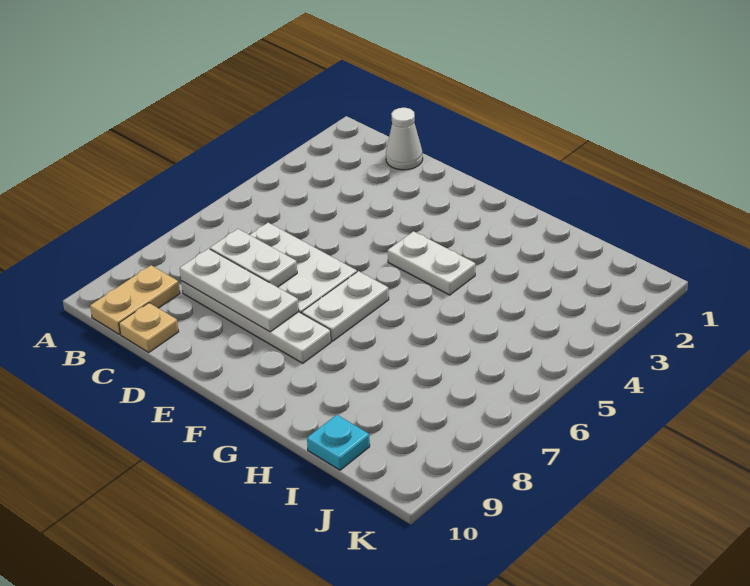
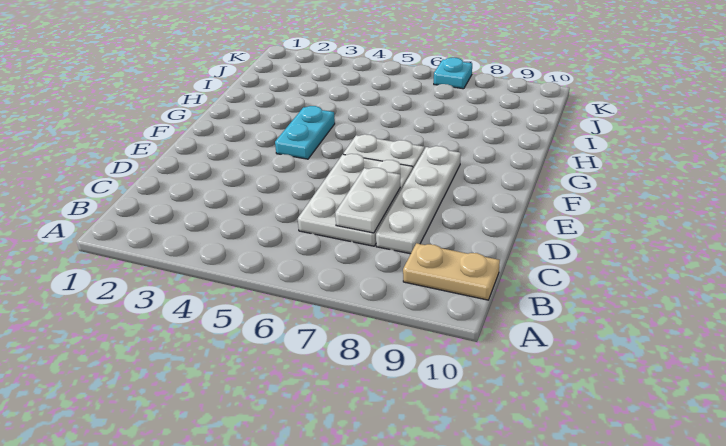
white 1x1 cone [386,108,423,170] -> none
white 1x3 plate [180,249,299,332] -> none
tan 1x1 plate [119,303,179,352] -> none
white 1x2 plate [388,231,475,295] -> cyan 1x2 plate [275,106,335,159]
cyan 1x1 plate [307,415,370,470] -> cyan 1x1 plate moved to [434,58,472,89]

